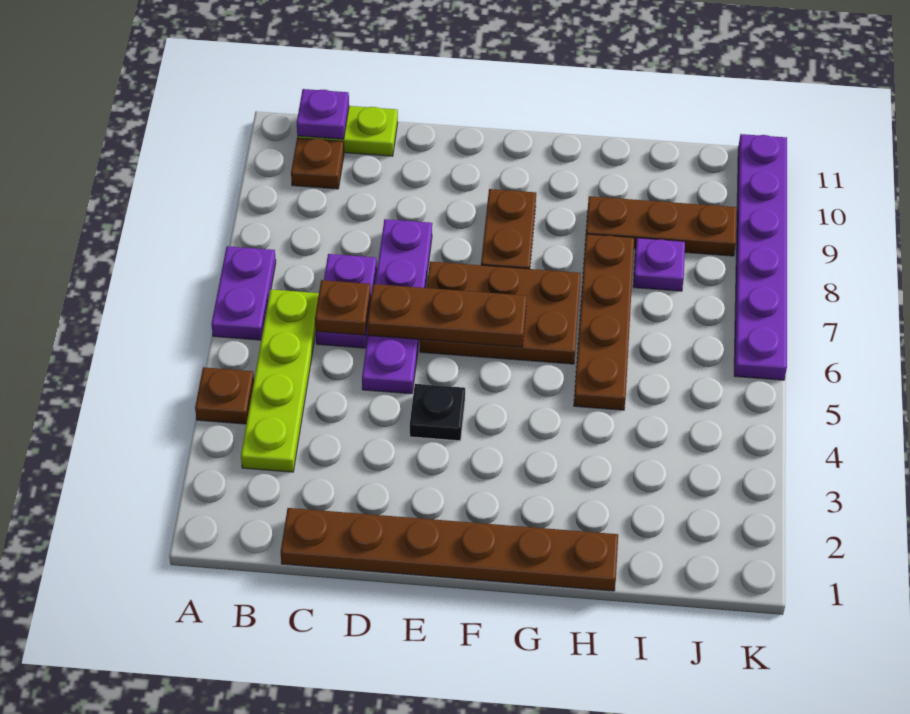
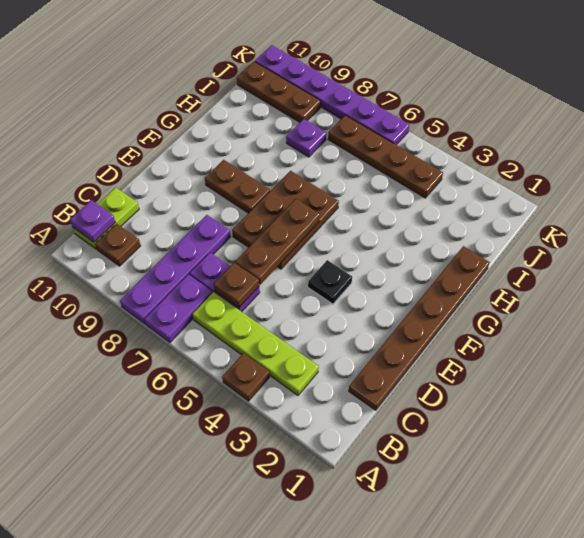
purple 1x2 plate [212,246,276,340] -> purple 1x2 plate turned to [145,274,213,342]
purple 1x4 plate [362,219,432,394] -> purple 1x4 plate turned to [120,215,231,324]
brown 1x4 plate [574,234,634,410] -> brown 1x4 plate moved to [328,115,443,198]
brown 1x3 plate [586,196,737,256] -> brown 1x3 plate turned to [237,62,321,122]

